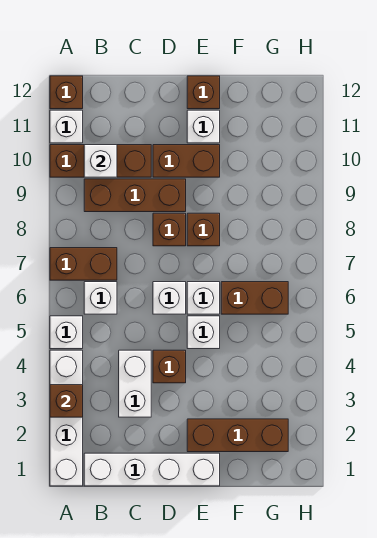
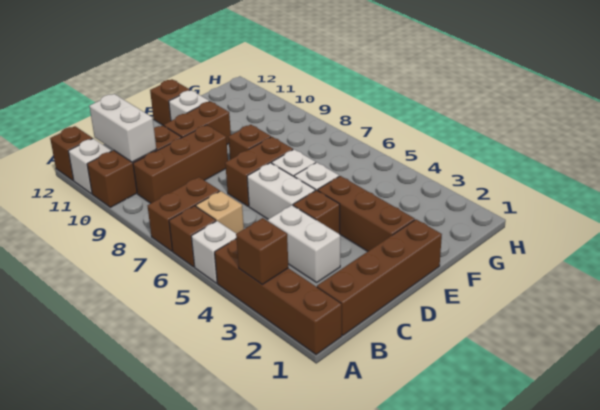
white 1x4 brick [50,350,83,486] -> brown 1x4 brick [215,239,342,355]
white 1x4 brick [84,453,220,486] -> brown 1x4 brick [317,219,442,335]
white 1x1 brick [84,282,117,314] -> tan 1x1 brick [196,191,244,234]
white 1x1 brick [84,145,117,177] -> white 1x2 brick [89,94,156,162]
white 1x1 brick [153,282,186,314] -> white 1x2 brick [247,163,315,219]
brown 1x1 brick [153,213,186,246] -> brown 1x1 brick moved to [169,206,216,267]
brown 1x3 brick [187,419,288,452] -> brown 1x3 brick turned to [318,176,415,252]
brown 1x2 brick [221,282,288,314] -> brown 1x2 brick moved to [225,137,293,206]

